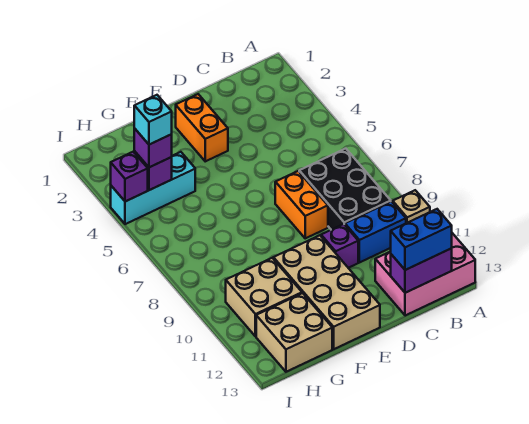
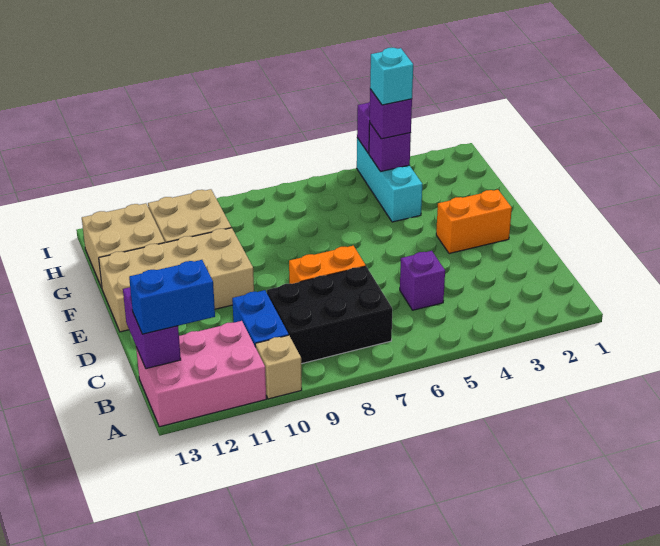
pink 2x3 brick [375,233,475,316] -> pink 2x3 brick turned to [136,321,266,427]
blue 1x2 brick [391,209,452,270] -> blue 1x2 brick turned to [129,260,215,334]
purple 1x1 brick [321,224,358,268] -> purple 1x1 brick moved to [400,251,445,310]

